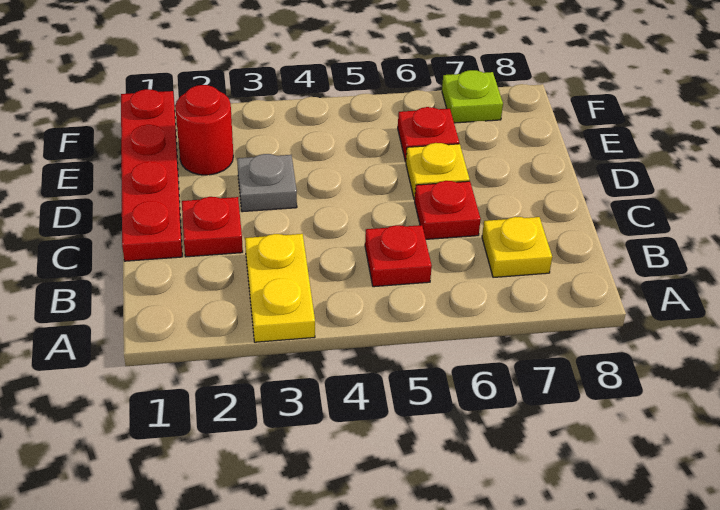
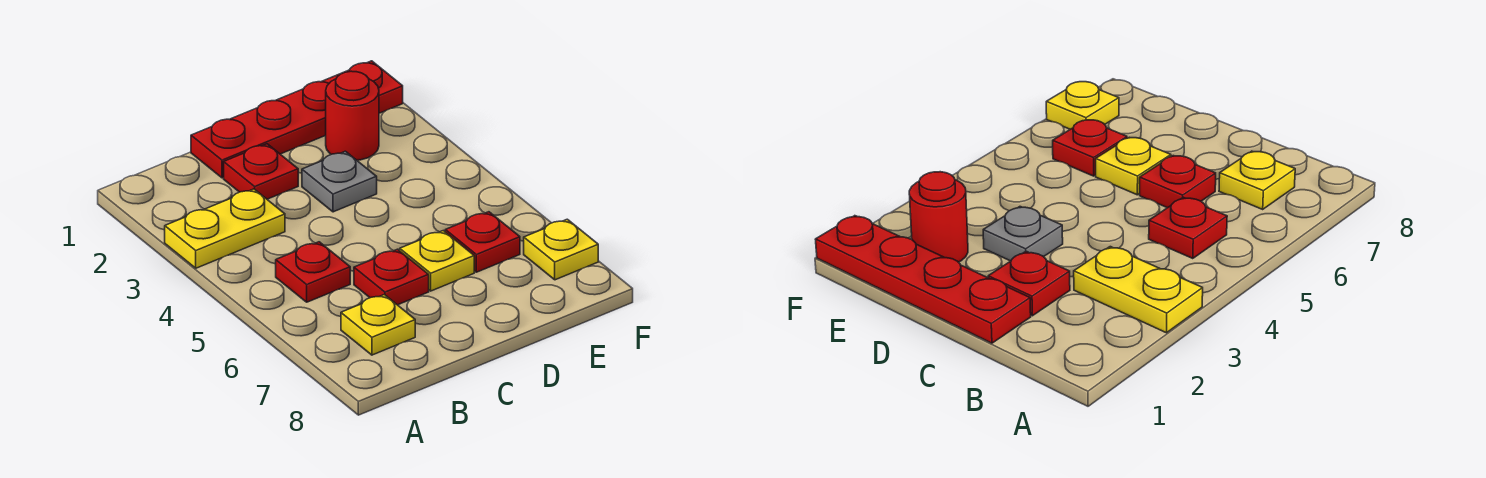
lime 1x1 plate [442,70,503,123] -> yellow 1x1 plate [524,219,598,280]

